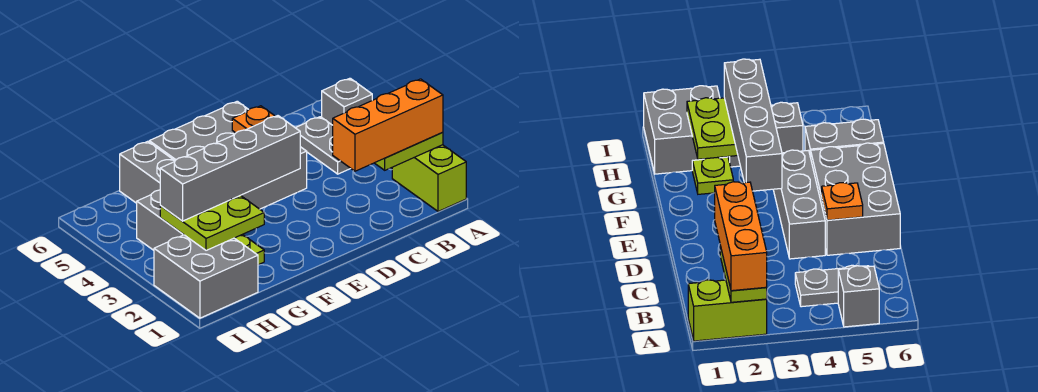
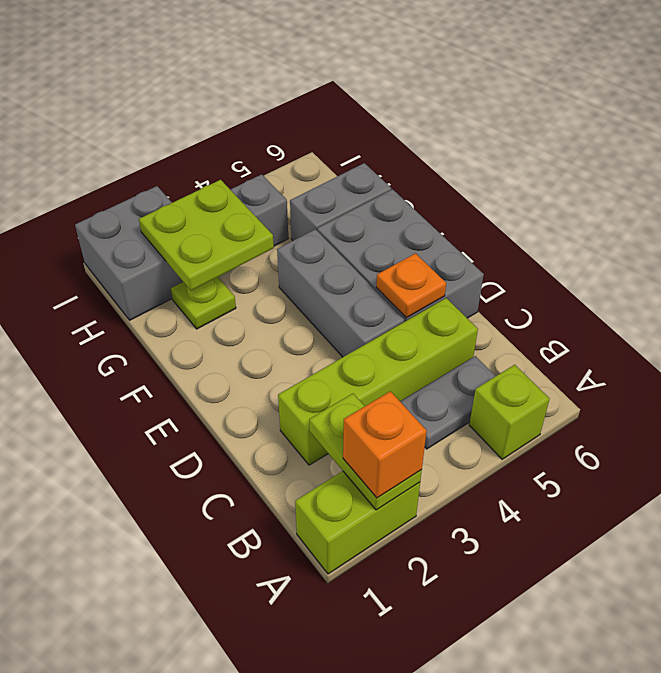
orange 1x3 brick [333,79,443,171] -> orange 1x1 brick [343,391,427,498]
grey 1x1 brick [322,78,372,125] -> lime 1x1 brick [469,365,550,459]
none -> lime 1x4 brick [278,298,478,465]
grey 1x4 brick [160,116,300,221] -> none

